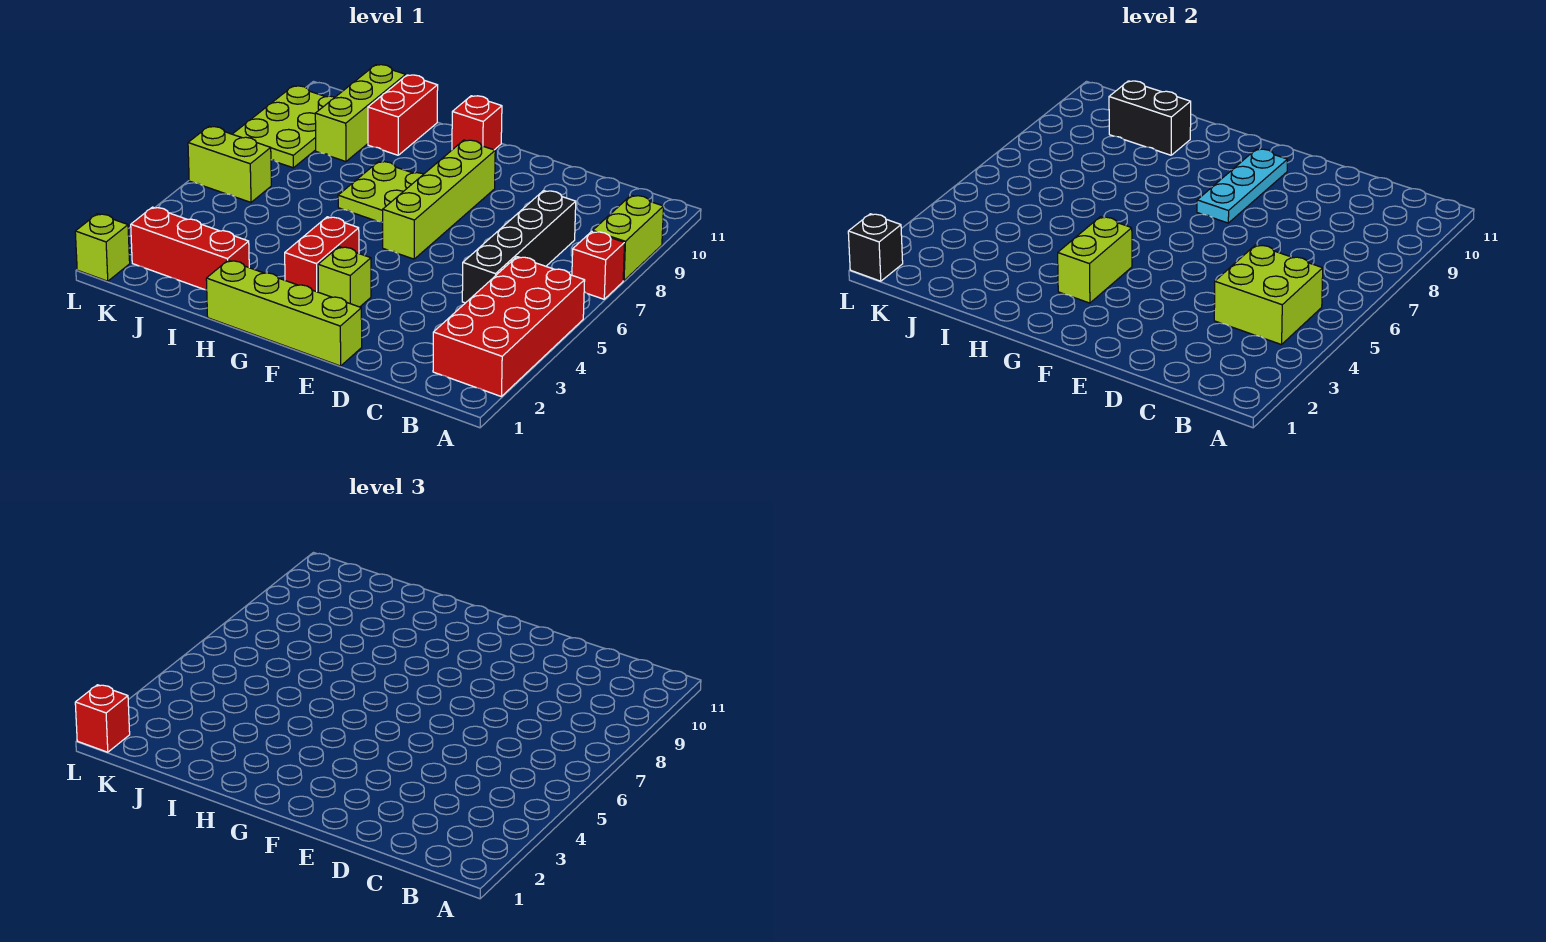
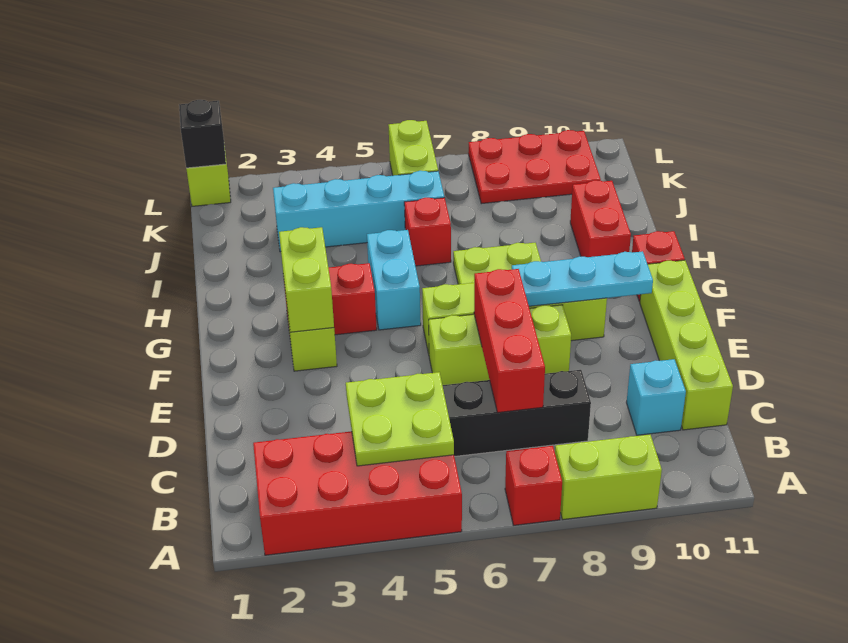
lime 2x2 brick [1214,245,1323,345] -> lime 2x2 plate [346,372,454,466]
none -> cyan 1x1 brick [627,359,686,435]
lime 1x4 brick [206,260,362,366] -> lime 1x4 brick moved to [640,260,733,430]
lime 1x2 brick [1058,217,1132,303] -> lime 1x2 brick turned to [279,227,334,333]
none -> cyan 1x2 brick [367,230,421,330]
red 1x3 brick [131,207,249,290] -> red 1x3 brick moved to [474,269,545,413]
red 1x2 brick [368,75,438,155] -> red 1x2 brick turned to [570,180,631,257]
black 1x2 brick [1109,81,1191,155] -> none
none -> cyan 1x4 brick [273,171,444,252]
lime 1x3 brick [315,65,406,162] -> lime 1x3 brick moved to [429,305,571,385]
lime 2x3 plate [233,86,335,168] -> red 2x3 plate [468,130,601,204]
red 1x1 brick [75,685,130,752] -> red 1x1 brick moved to [404,198,451,266]

